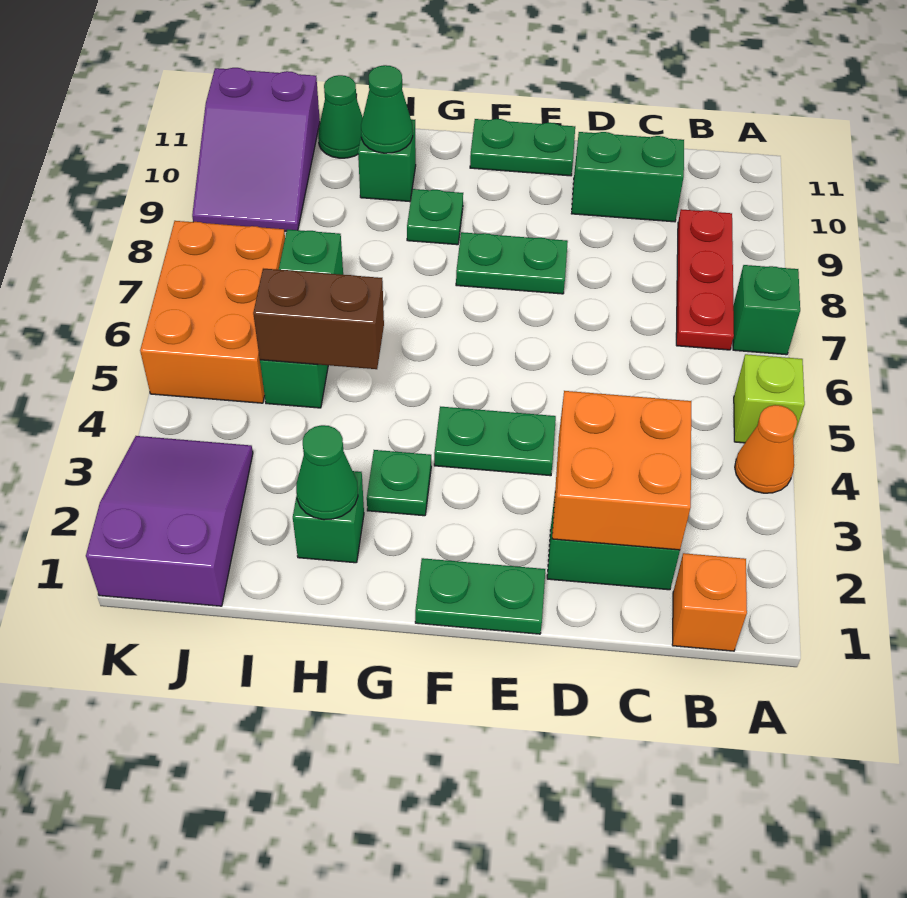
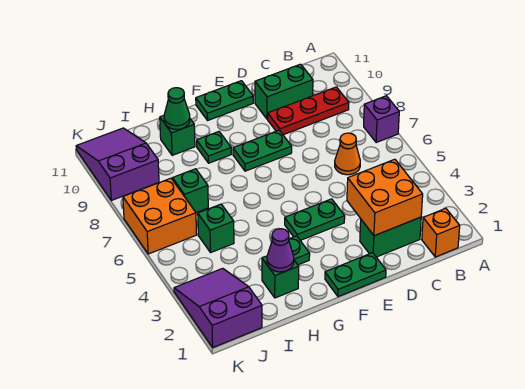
orange 1x1 cone [735,405,797,493] -> orange 1x1 cone moved to [335,133,360,175]
lime 1x1 brick [734,354,805,443] -> none
green 1x1 brick [733,265,800,355] -> purple 1x1 brick [364,96,399,143]
red 1x3 plate [676,209,734,350] -> red 1x3 plate turned to [268,87,349,135]
green 1x1 cone [296,425,358,520] -> purple 1x1 cone [267,229,294,272]
brown 1x2 brick [253,269,384,369] -> none
green 1x1 cone [318,75,363,158] -> none
orange 2x3 brick [140,221,285,403] -> orange 2x2 brick [123,178,197,254]
purple 2x3 slope [192,68,320,231] -> purple 2x3 slope turned to [76,128,159,200]

